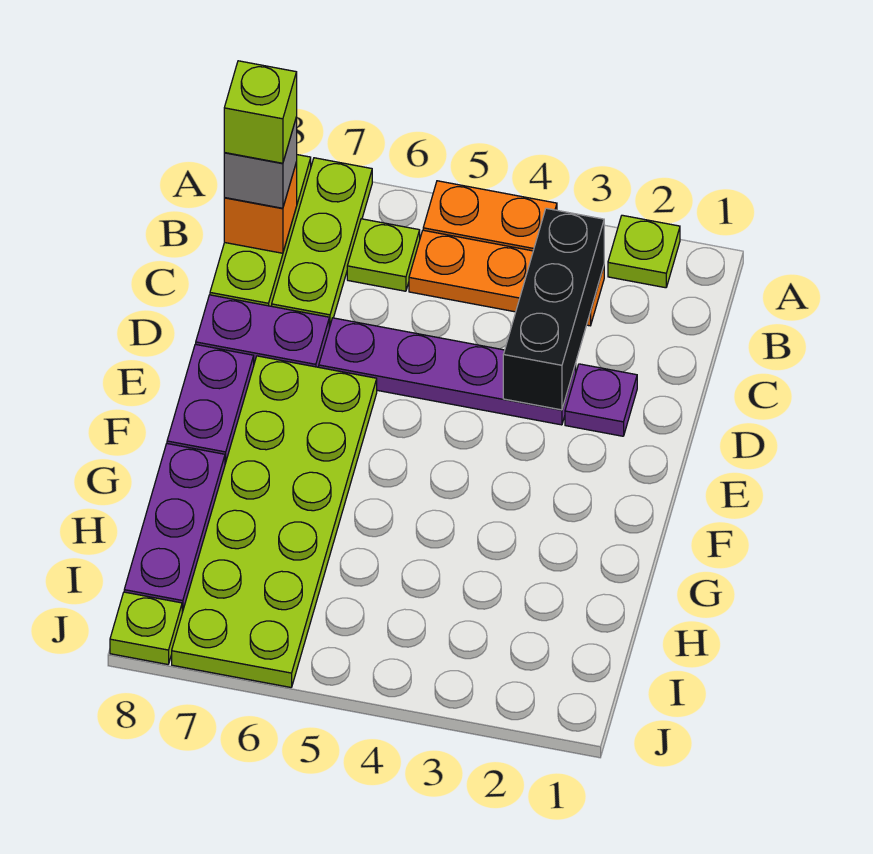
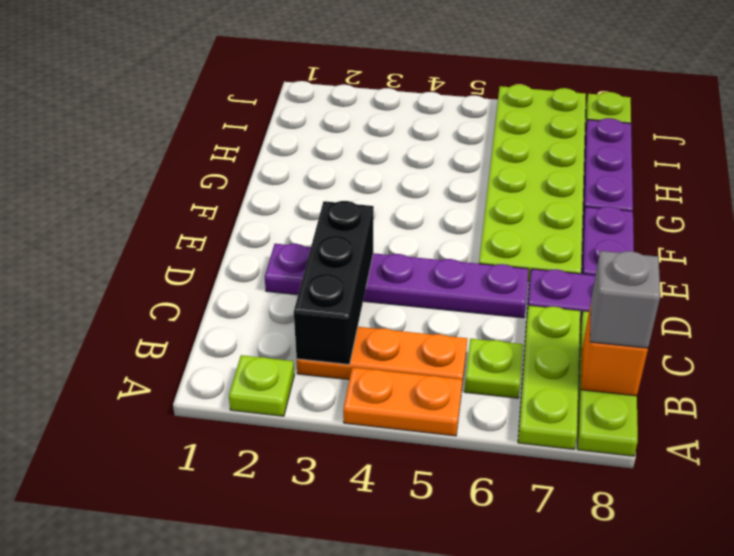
lime 1x1 brick [224,61,297,163] -> none

